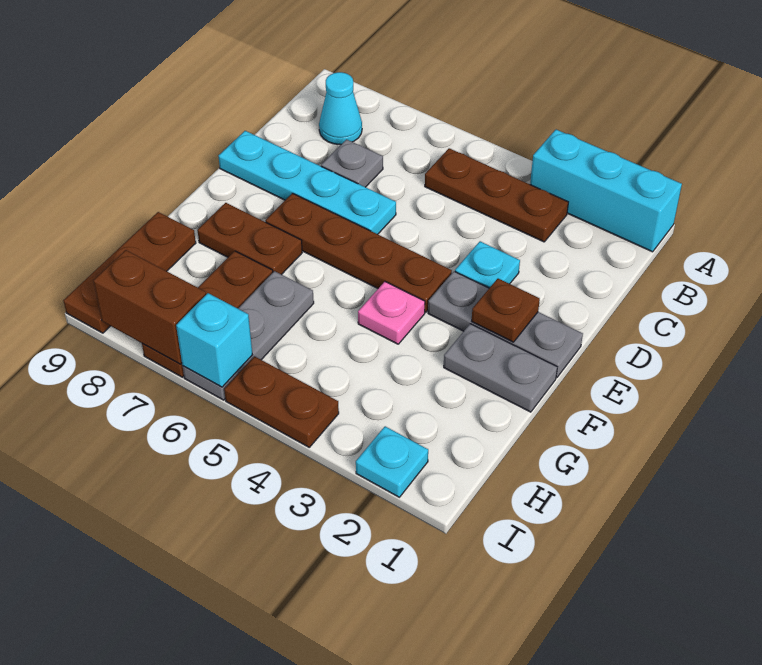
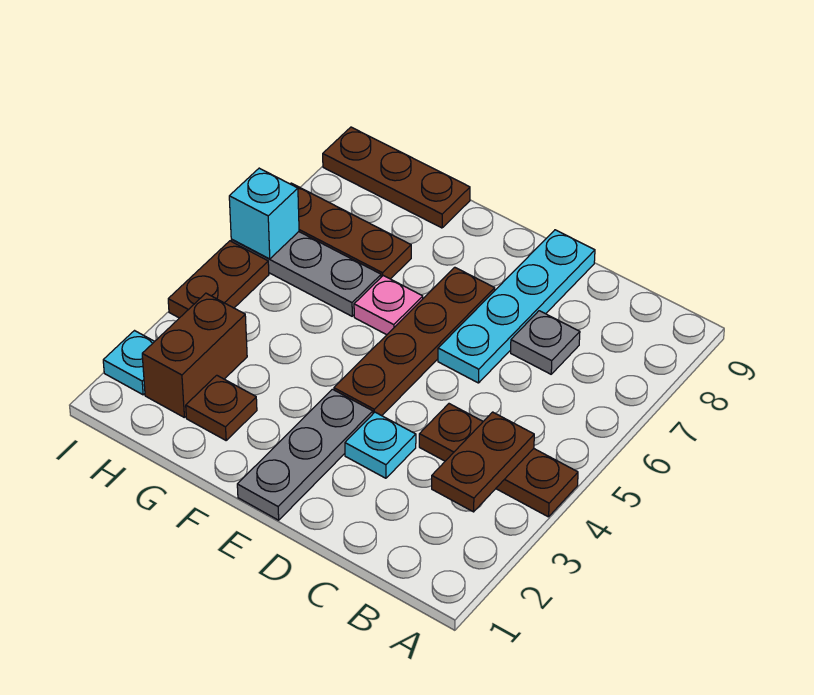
cyan 1x3 brick [530,130,682,252] -> none
brown 1x3 plate [425,148,568,242] -> brown 1x3 plate turned to [419,404,578,517]
cyan 1x1 cone [319,72,362,145] -> none
brown 1x1 plate [472,279,540,342] -> brown 1x1 plate moved to [186,375,257,440]
grey 1x2 plate [444,324,557,412] -> none
pink 1x1 plate [358,282,425,344] -> pink 1x1 plate moved to [354,276,423,335]
brown 1x2 plate [197,203,302,275] -> brown 1x2 plate moved to [432,412,534,512]
brown 1x2 brick [93,250,206,364] -> brown 1x2 brick moved to [142,293,247,417]

